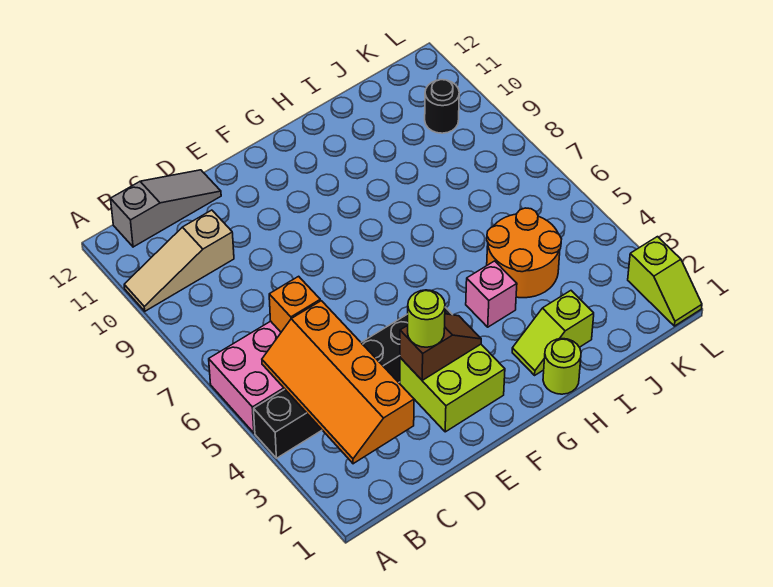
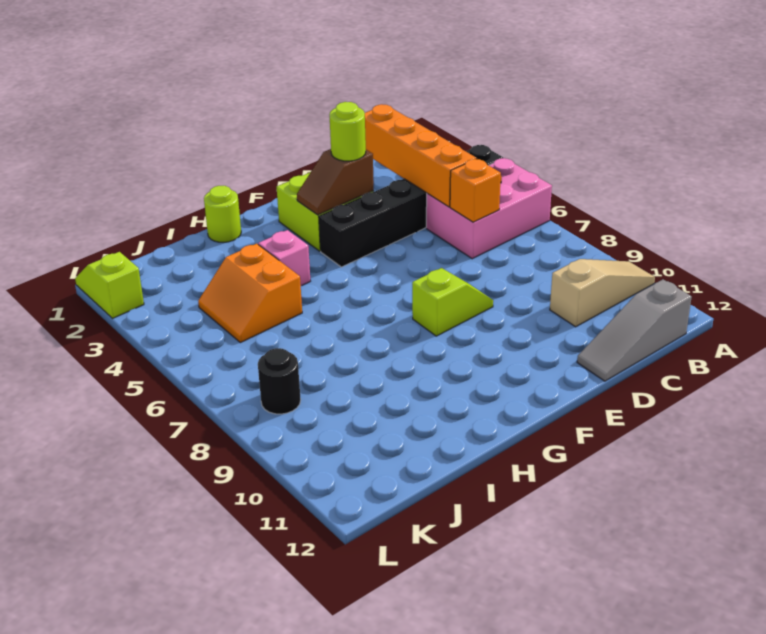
lime 1x2 slope [512,291,594,375] -> lime 1x2 slope moved to [412,268,493,336]
orange 2x2 round brick [487,208,561,298] -> orange 2x2 slope [198,244,302,343]
black 1x1 round brick [425,80,459,133] -> black 1x1 round brick moved to [258,348,301,414]

